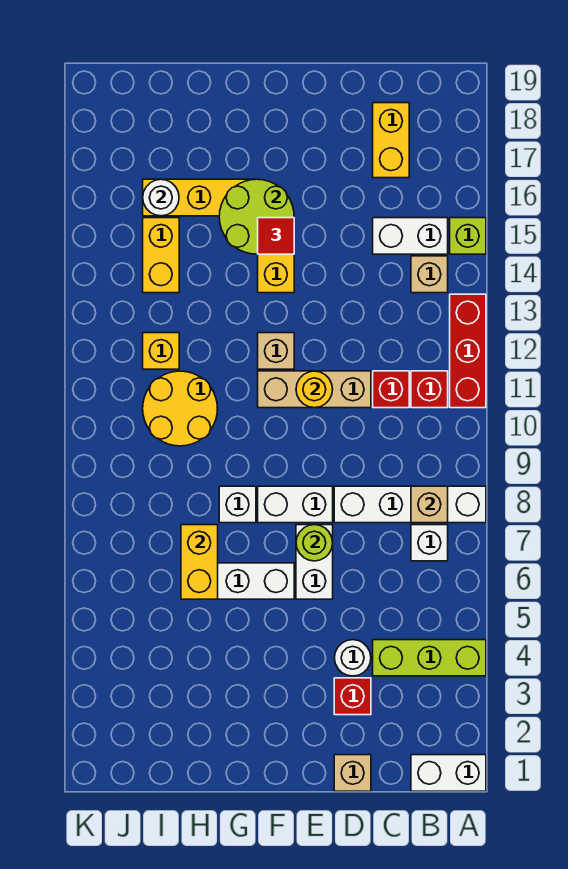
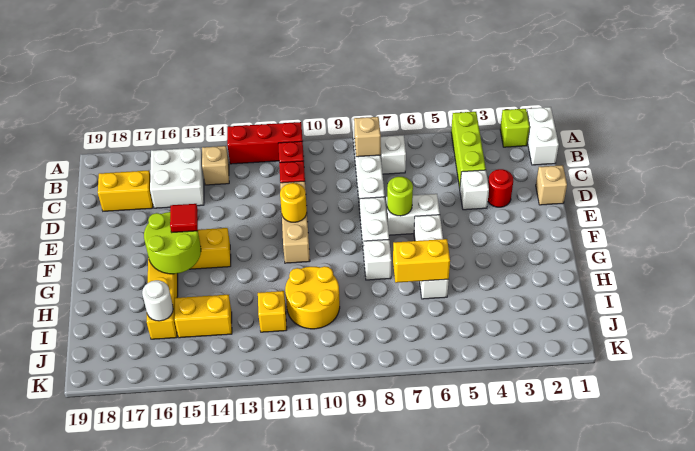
lime 1x1 brick [450,218,486,254] -> lime 1x1 brick moved to [500,109,530,147]
white 1x2 brick [373,218,448,254] -> white 2x2 brick [150,148,204,208]
red 1x1 brick [334,678,371,715] -> red 1x1 round brick [488,169,513,207]
white 1x1 round brick [335,640,371,676] -> white 1x1 brick [460,170,489,210]
tan 1x1 brick [258,333,294,369] -> none

